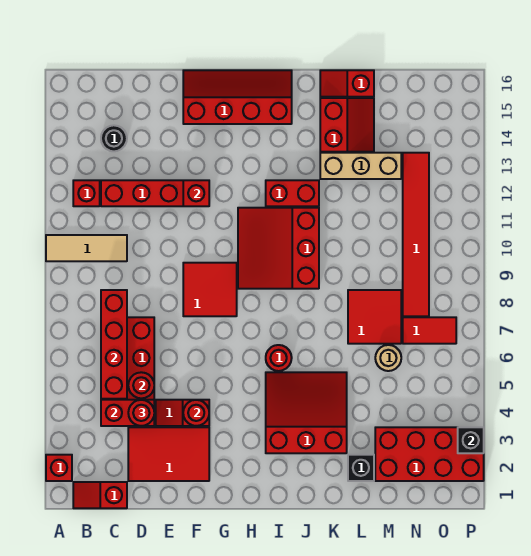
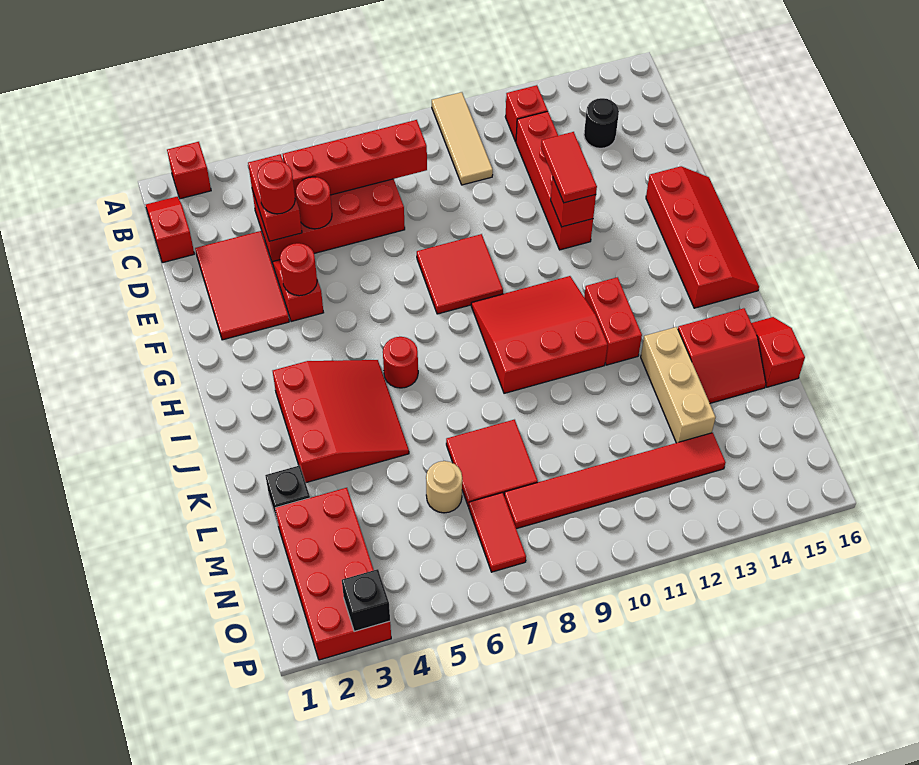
none -> red 1x2 tile [541,132,597,203]

